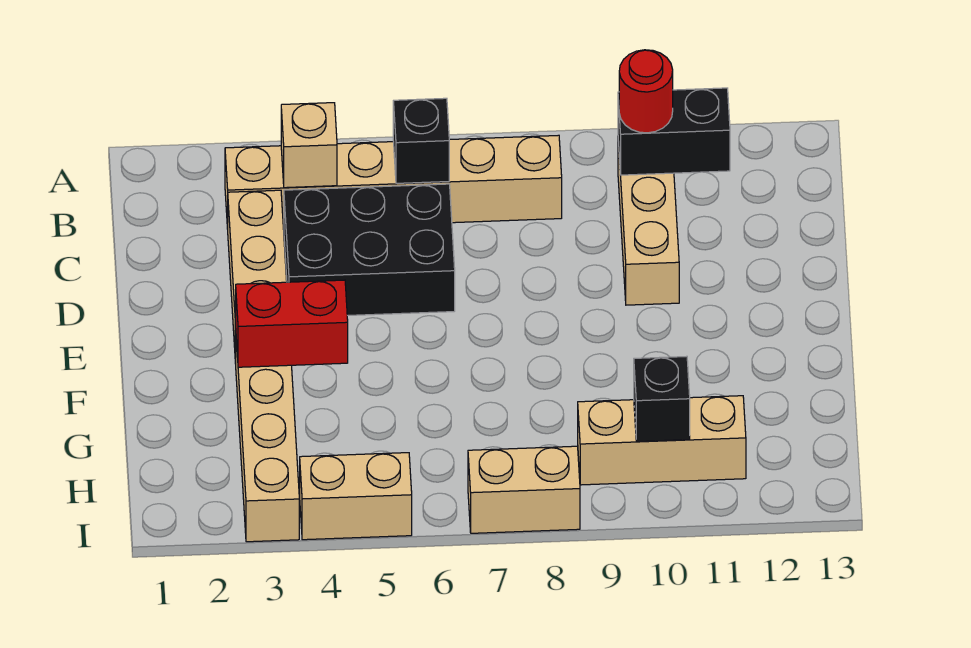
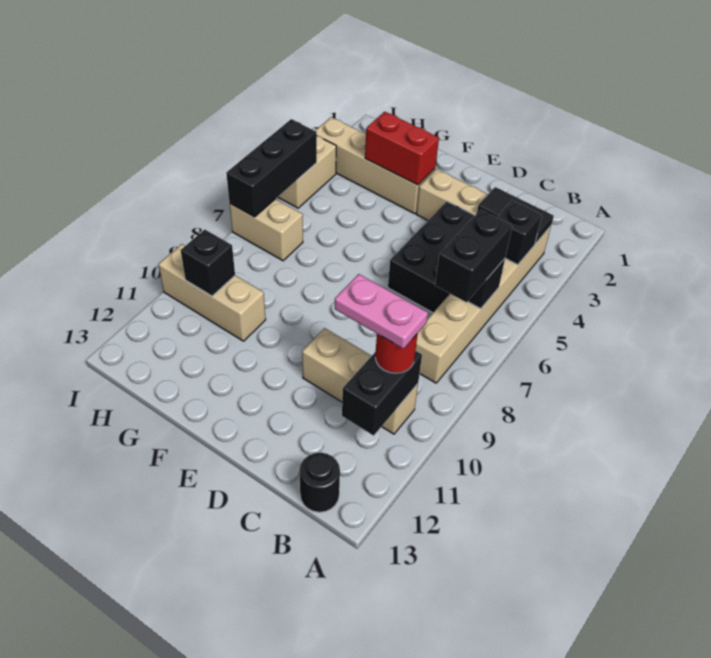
none -> black 1x2 tile [477,187,554,244]
tan 1x1 brick [281,103,337,188] -> black 1x1 brick [497,201,542,265]
none -> black 1x2 brick [435,210,512,302]
none -> pink 1x2 plate [335,274,428,349]
none -> black 1x1 round brick [299,453,340,512]
red 1x2 brick [235,280,348,367] -> red 1x2 brick turned to [365,112,439,185]
tan 1x3 brick [578,396,746,485] -> tan 1x3 brick turned to [158,244,266,341]
none -> black 1x3 brick [226,119,317,217]
tan 1x2 brick [468,446,580,533] -> tan 1x2 brick turned to [230,199,303,261]

